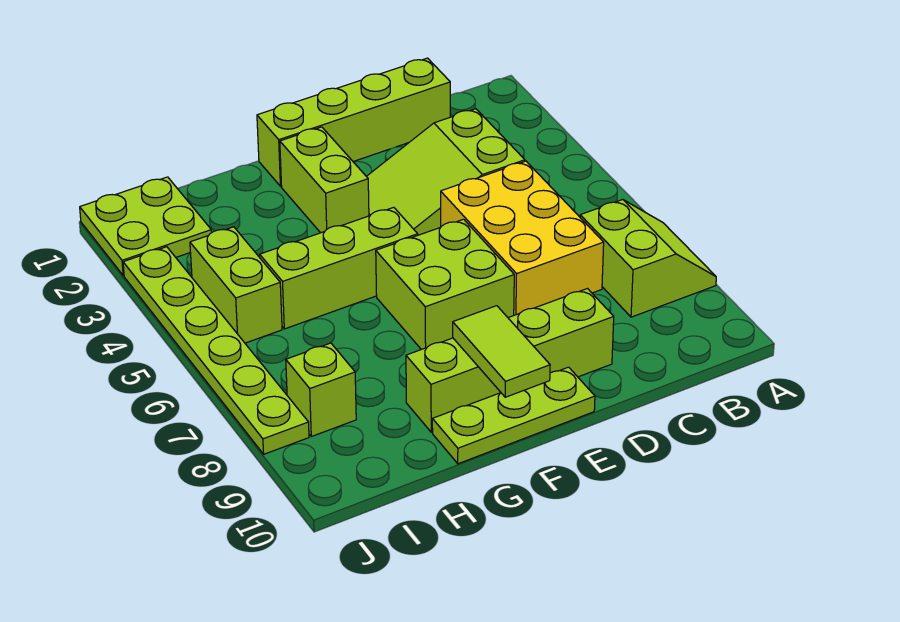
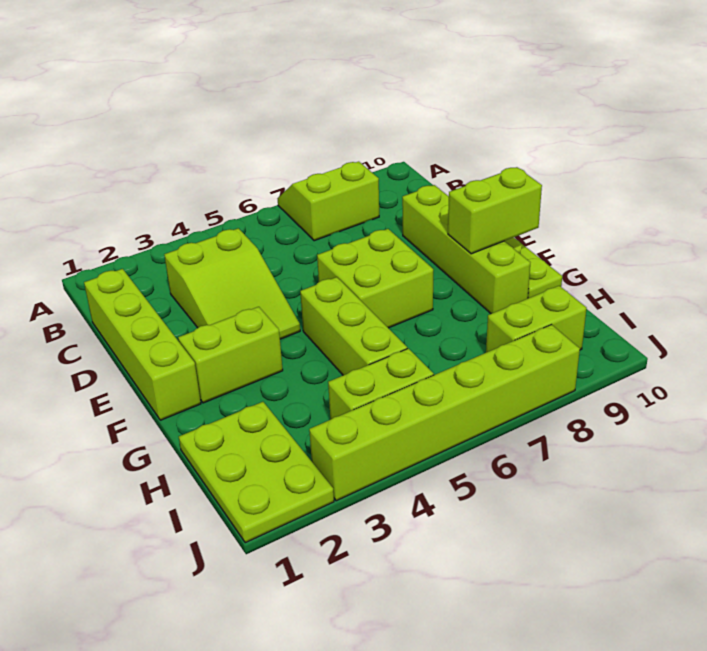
yellow 2x3 brick [441,161,604,315] -> none
lime 1x2 tile [453,306,550,397] -> lime 1x2 brick [448,167,542,254]
lime 2x2 plate [80,177,211,276] -> lime 2x3 plate [179,402,334,543]
lime 1x1 brick [286,343,356,437] -> lime 1x2 brick [486,286,587,352]
lime 1x6 plate [123,247,309,454] -> lime 1x6 brick [309,325,580,501]

